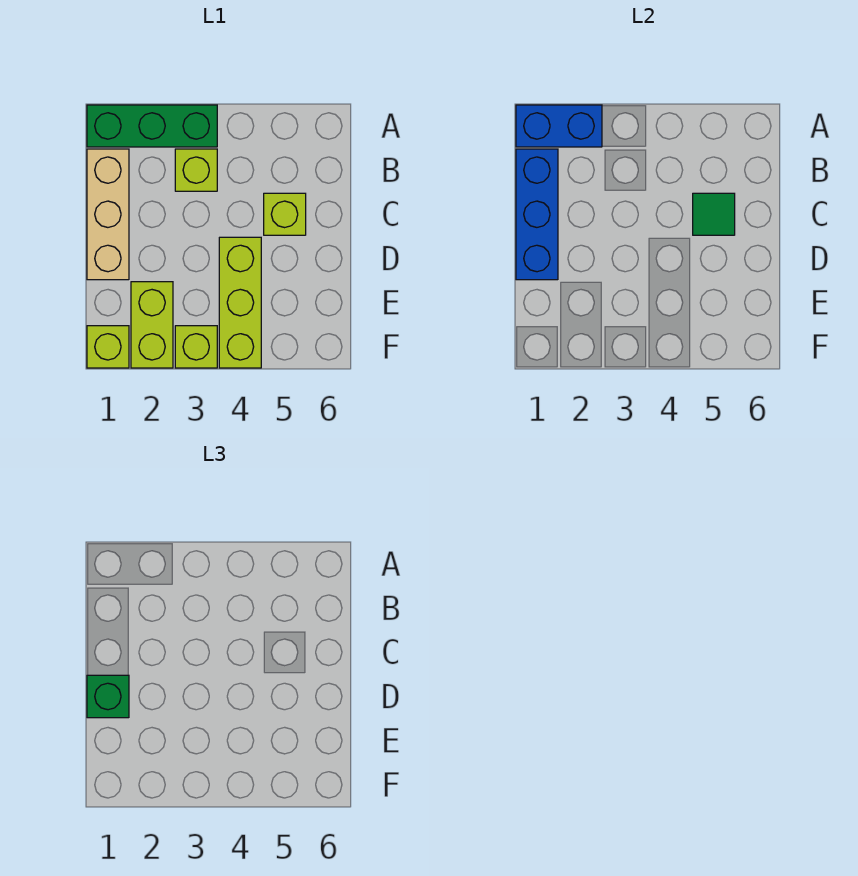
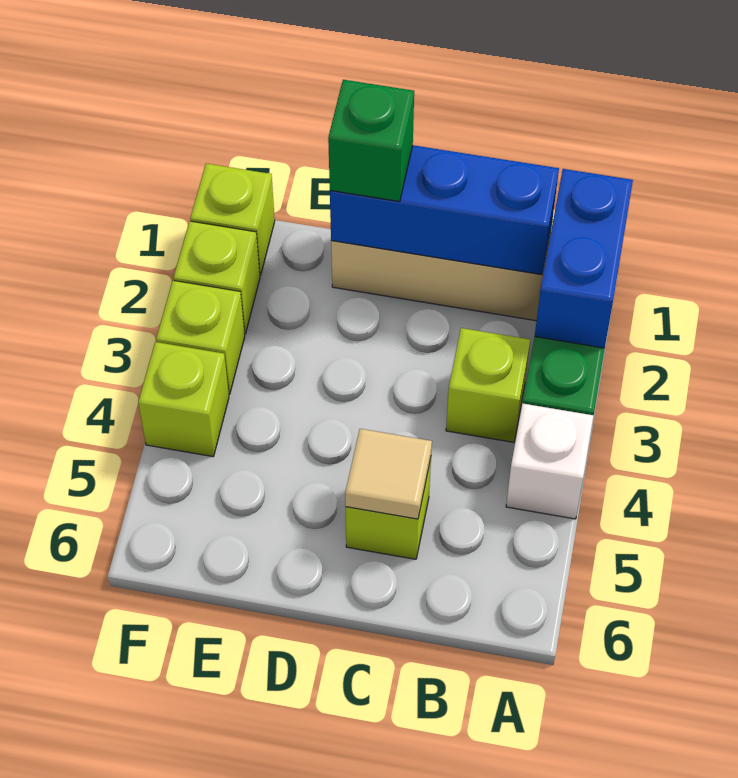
none -> white 1x1 brick [506,403,594,519]
green 1x1 tile [693,193,735,235] -> tan 1x1 tile [345,429,432,519]
lime 1x3 brick [219,237,261,368] -> lime 1x1 brick [138,342,229,457]
lime 1x2 brick [131,282,173,368] -> lime 1x1 brick [174,221,260,334]

